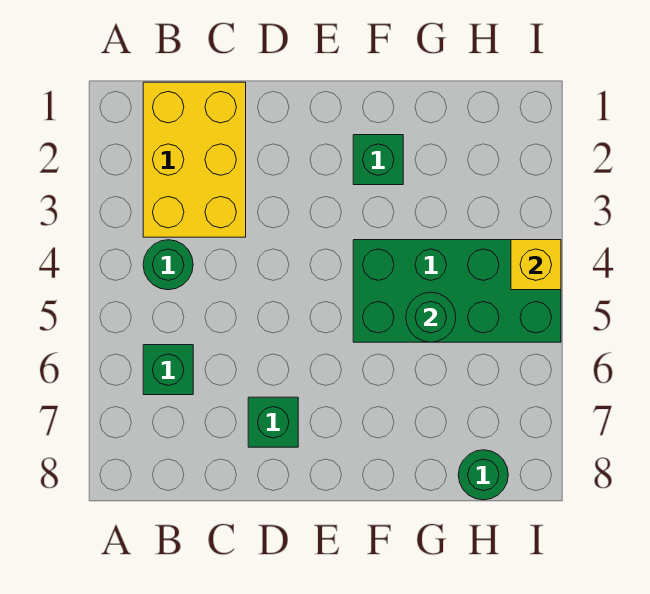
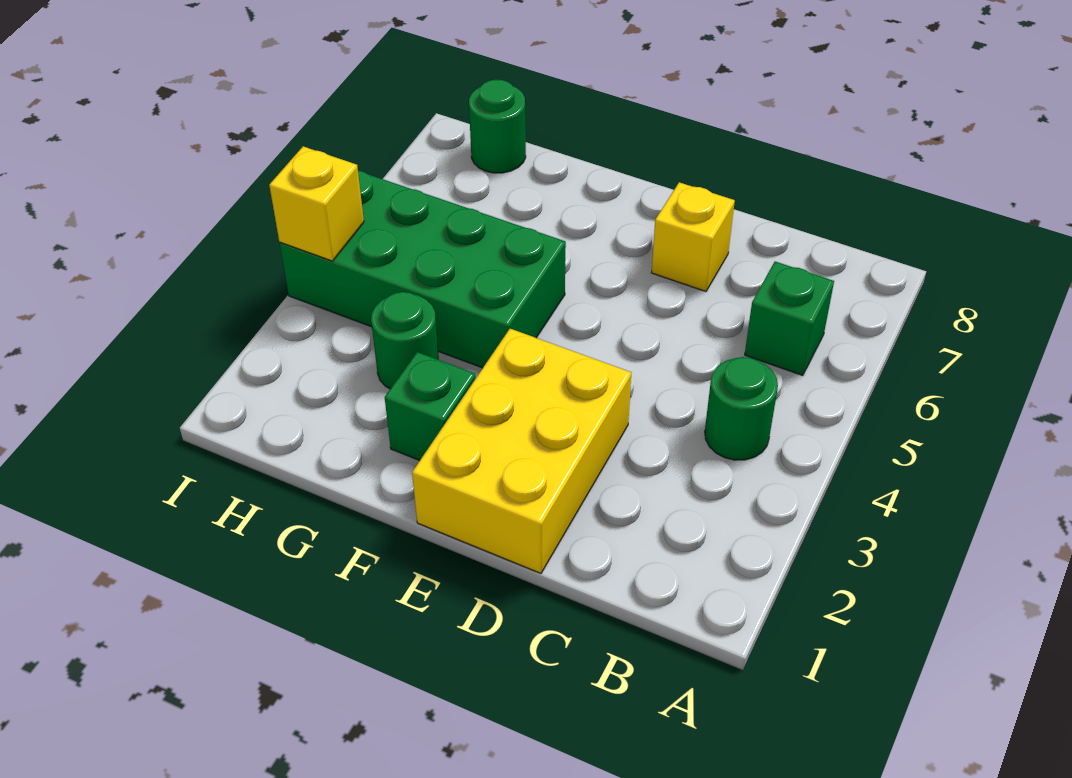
yellow 2x3 brick [143,82,246,237] -> yellow 2x3 brick moved to [412,329,631,573]
green 1x1 brick [248,397,298,447] -> yellow 1x1 brick [651,182,735,291]
green 1x1 round brick [406,292,456,342] -> green 1x1 round brick moved to [371,292,439,389]

